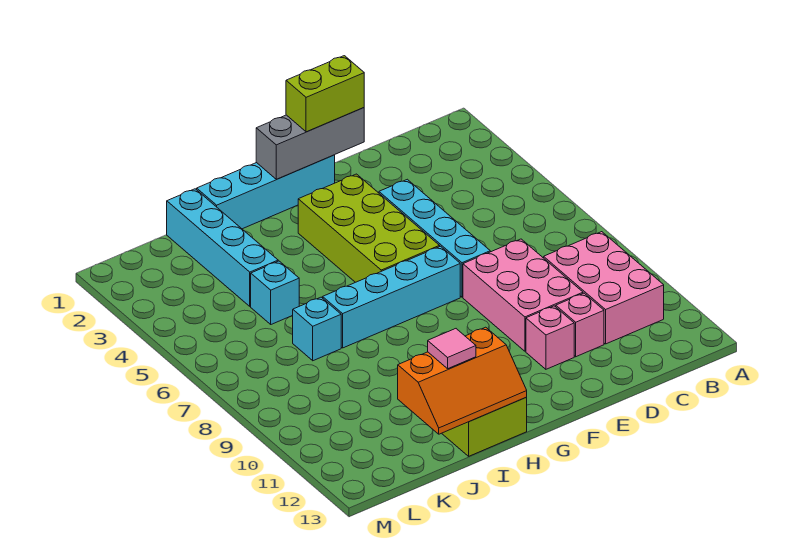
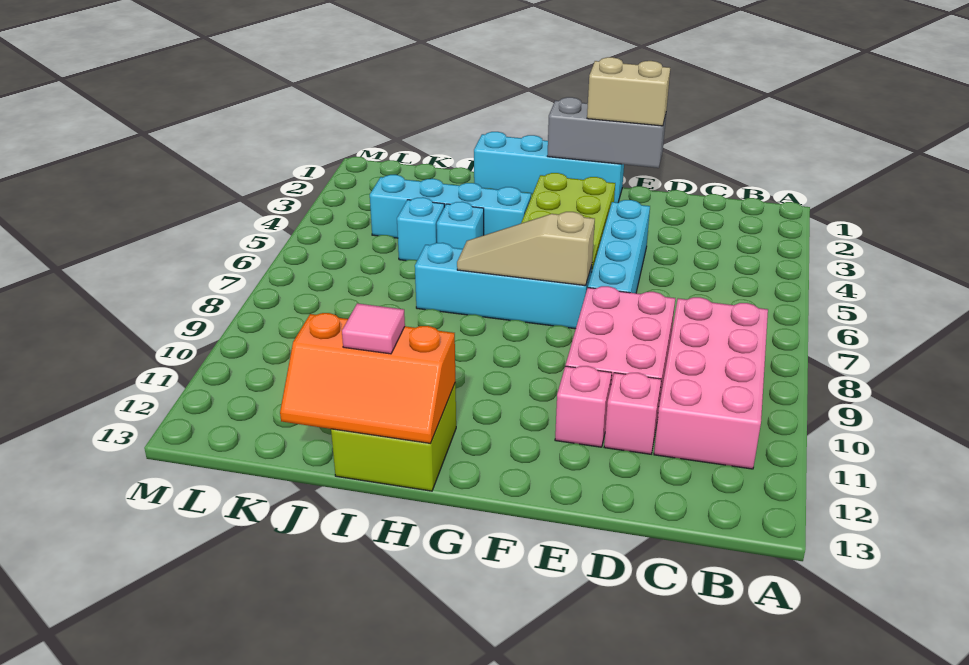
pink 2x3 brick [544,232,664,344] -> pink 2x4 brick [654,297,768,469]
lime 1x2 brick [286,56,364,132] -> tan 1x2 brick [587,57,670,126]
none -> tan 1x3 slope [457,212,595,286]
cyan 1x4 brick [167,189,278,306] -> cyan 1x4 brick turned to [370,175,531,238]
cyan 1x1 brick [293,297,341,361] -> cyan 1x1 brick moved to [437,202,484,249]

